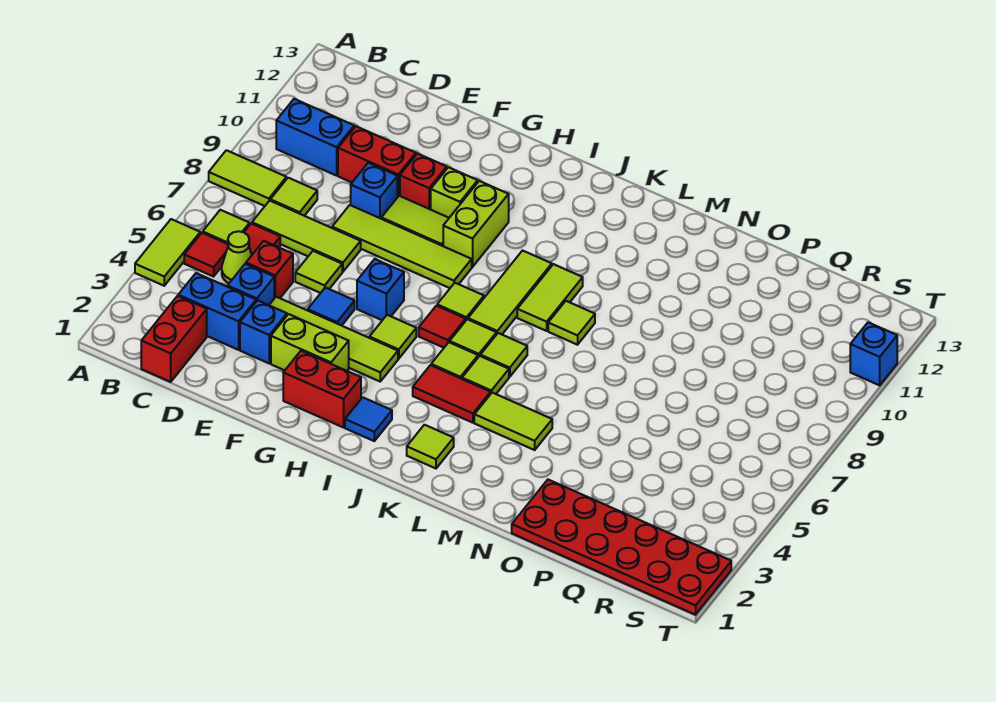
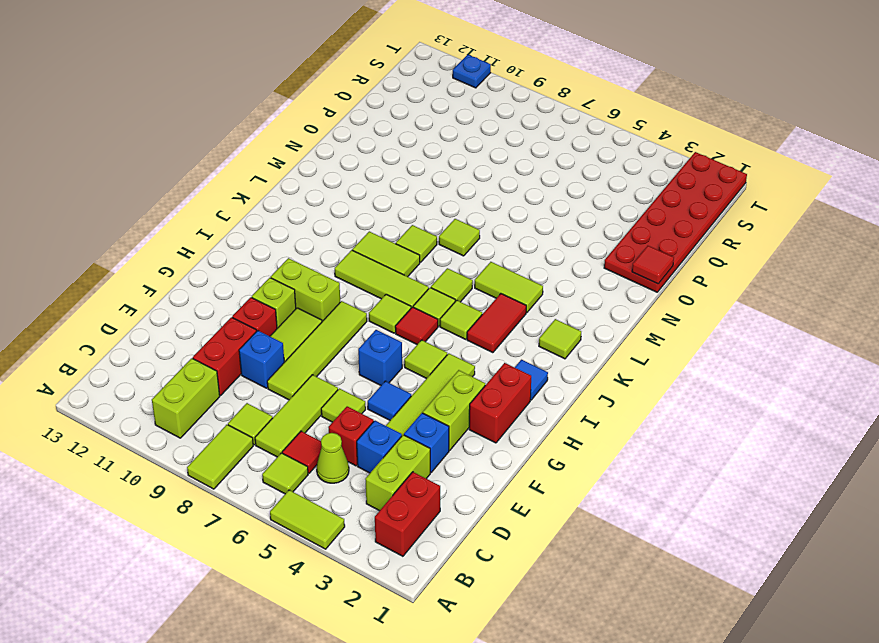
red 1x1 tile [184,233,228,277] -> red 1x1 tile moved to [632,246,674,284]
blue 1x2 brick [276,99,354,176] -> lime 1x2 brick [152,358,220,438]
red 1x2 brick [141,296,207,382] -> red 1x2 brick turned to [375,472,440,556]
blue 1x2 brick [178,273,256,350] -> lime 1x2 brick [365,435,430,511]
lime 1x1 tile [462,356,509,394] -> lime 1x1 tile moved to [439,219,480,256]
lime 1x2 tile [474,393,552,450] -> lime 1x2 tile turned to [475,262,543,313]
blue 1x1 brick [850,322,897,385] -> blue 1x1 plate [453,55,491,88]

